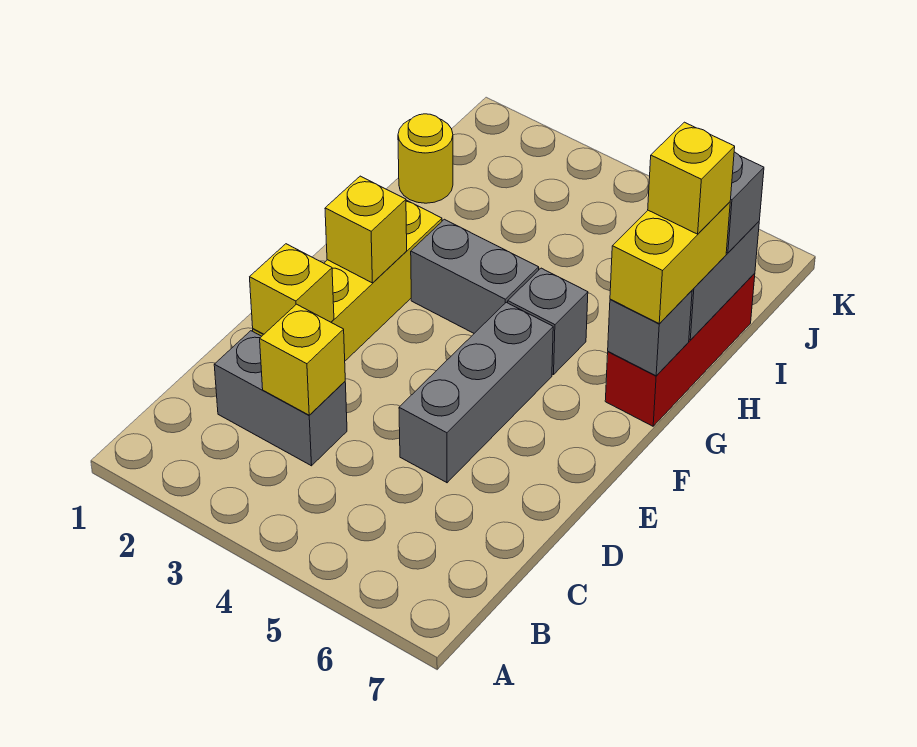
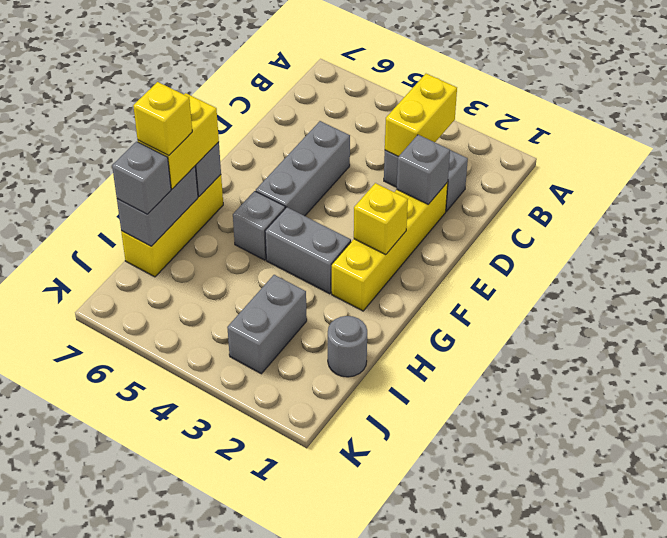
yellow 1x1 brick [260,304,345,415] -> yellow 1x2 brick [385,74,457,156]
yellow 1x1 brick [250,244,334,334] -> grey 1x1 brick [397,135,450,204]
red 1x3 brick [605,273,755,426] -> yellow 1x3 brick [121,175,223,277]
yellow 1x1 round brick [398,114,453,203] -> grey 1x1 round brick [328,316,367,377]
none -> grey 1x2 brick [227,275,307,374]

